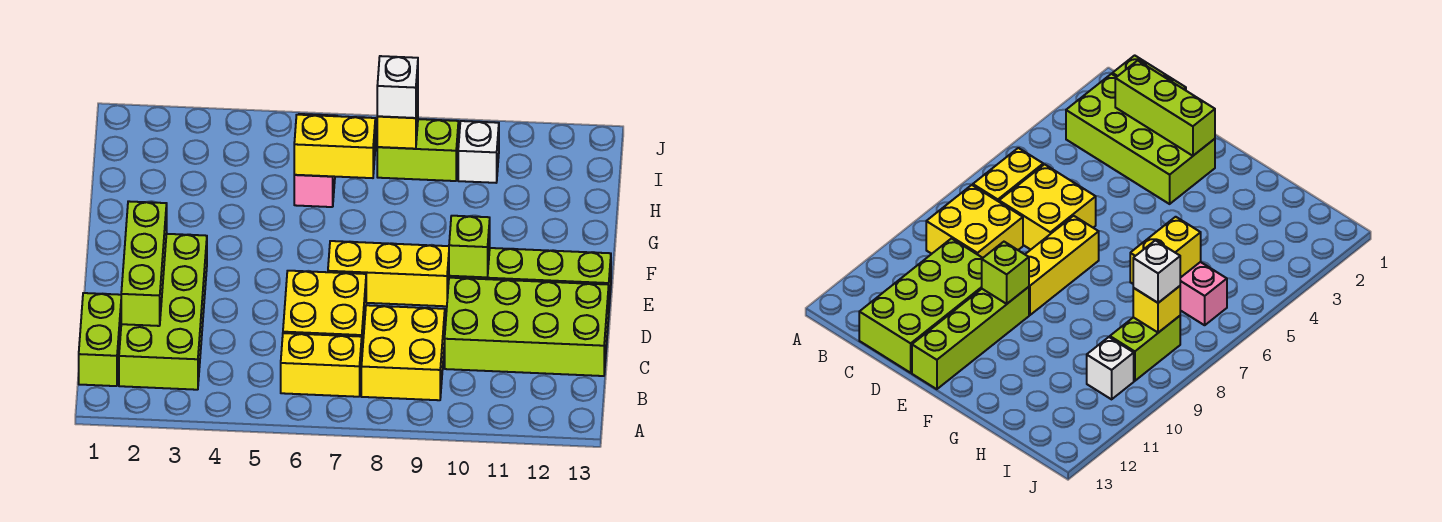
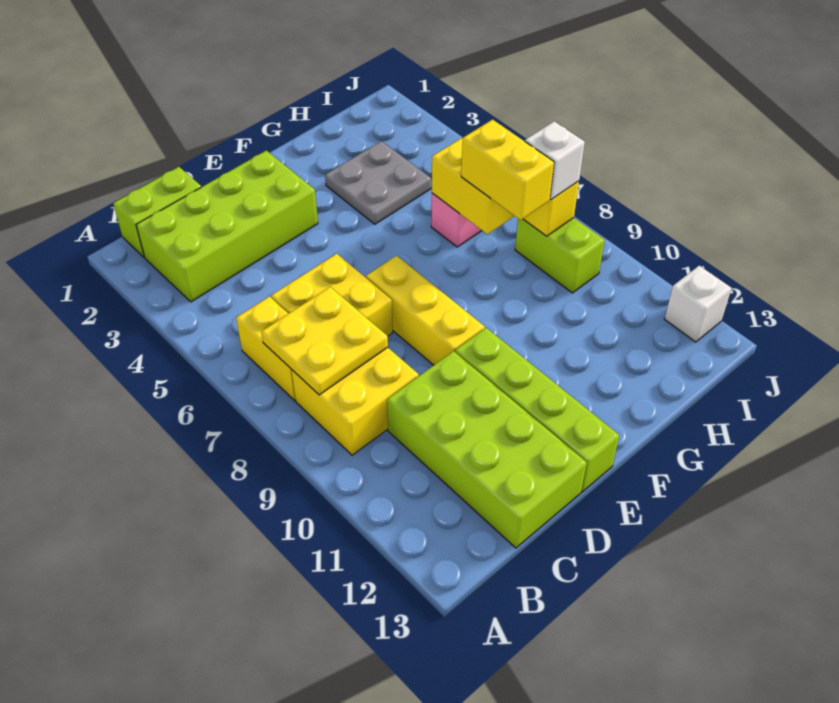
none -> yellow 2x2 plate [261,287,388,395]
lime 1x3 brick [121,201,167,326] -> none
lime 1x1 brick [449,216,490,277] -> none
none -> grey 2x2 plate [325,141,431,224]
none -> yellow 1x2 brick [461,120,554,220]
white 1x1 brick [458,121,499,183] -> white 1x1 brick moved to [665,266,732,342]

